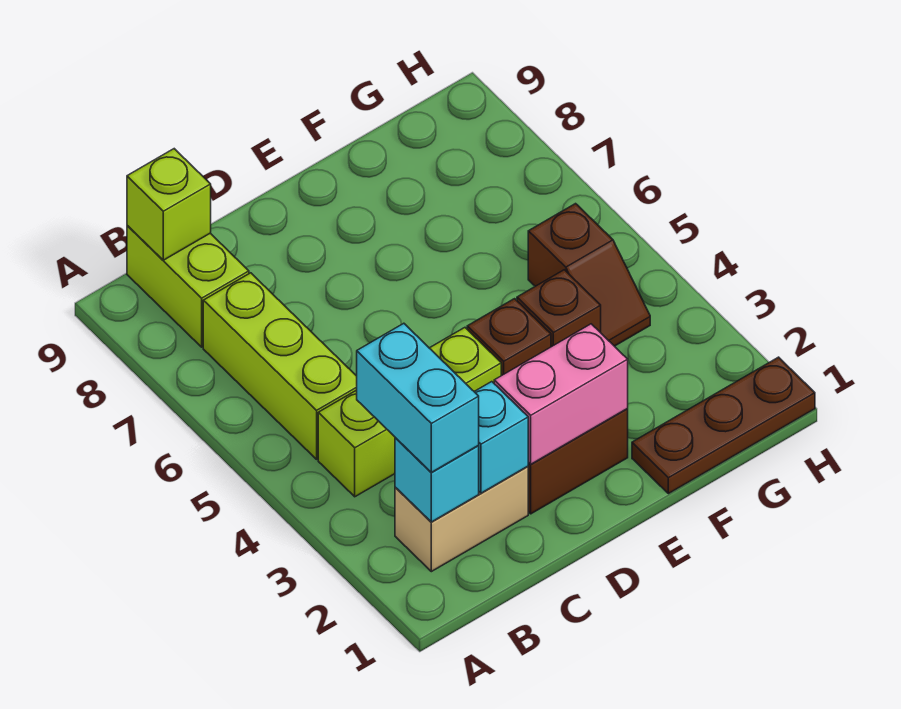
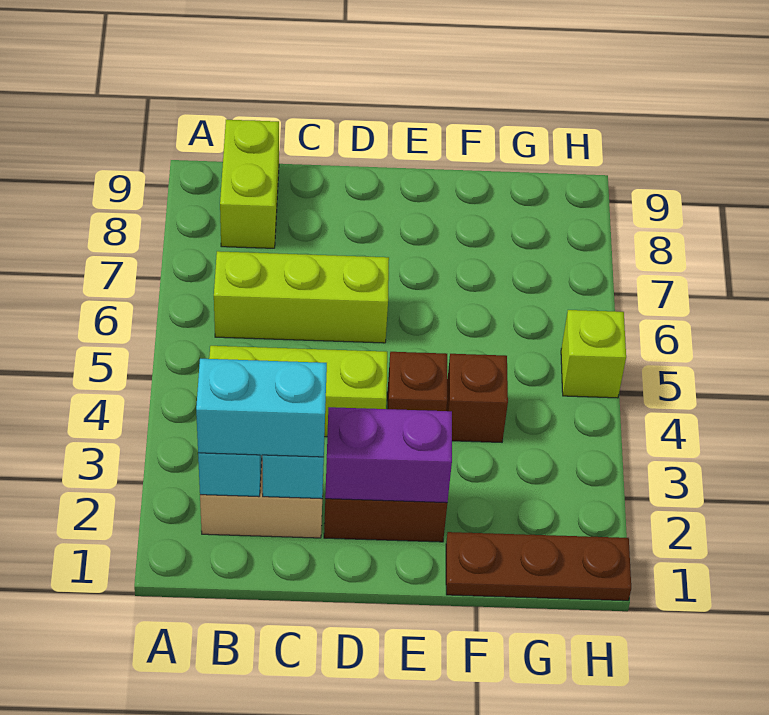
cyan 1x2 brick [357,323,479,472] -> cyan 1x2 brick turned to [196,359,327,457]
lime 1x3 brick [203,273,357,459] -> lime 1x3 brick turned to [214,251,389,343]
lime 1x1 brick [127,149,211,260] -> lime 1x1 brick moved to [561,310,626,398]
pink 1x2 brick [494,324,628,464] -> purple 1x2 brick [325,407,452,503]
brown 1x2 slope [528,204,650,346] -> none

